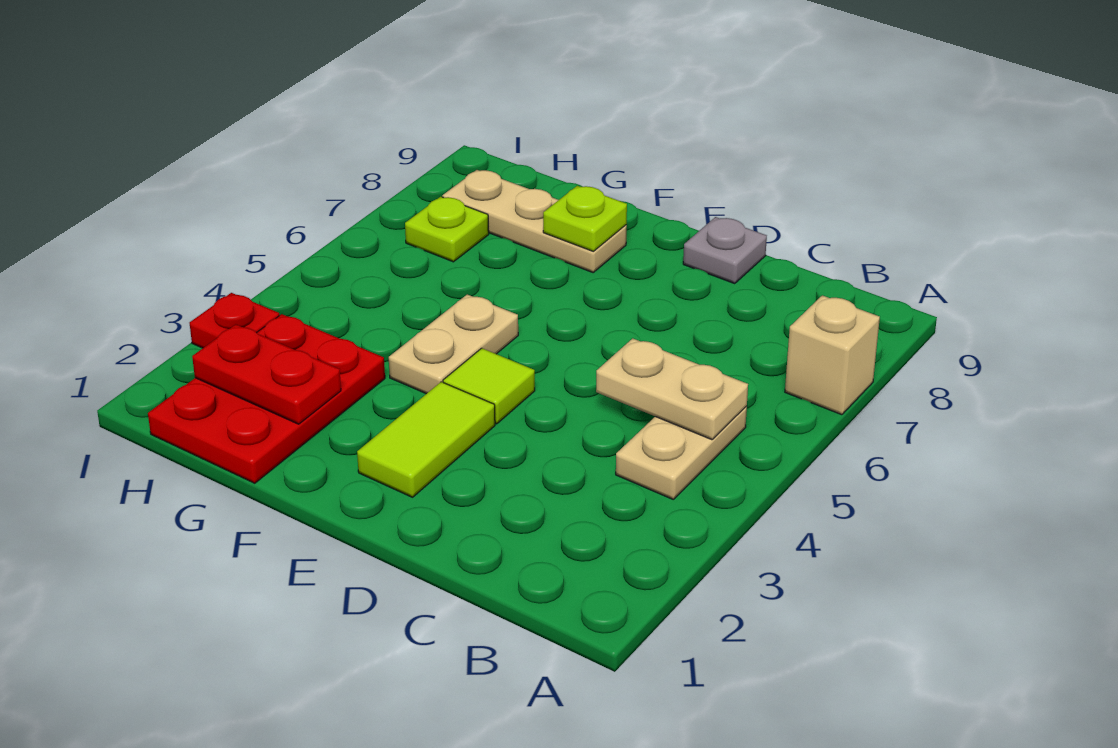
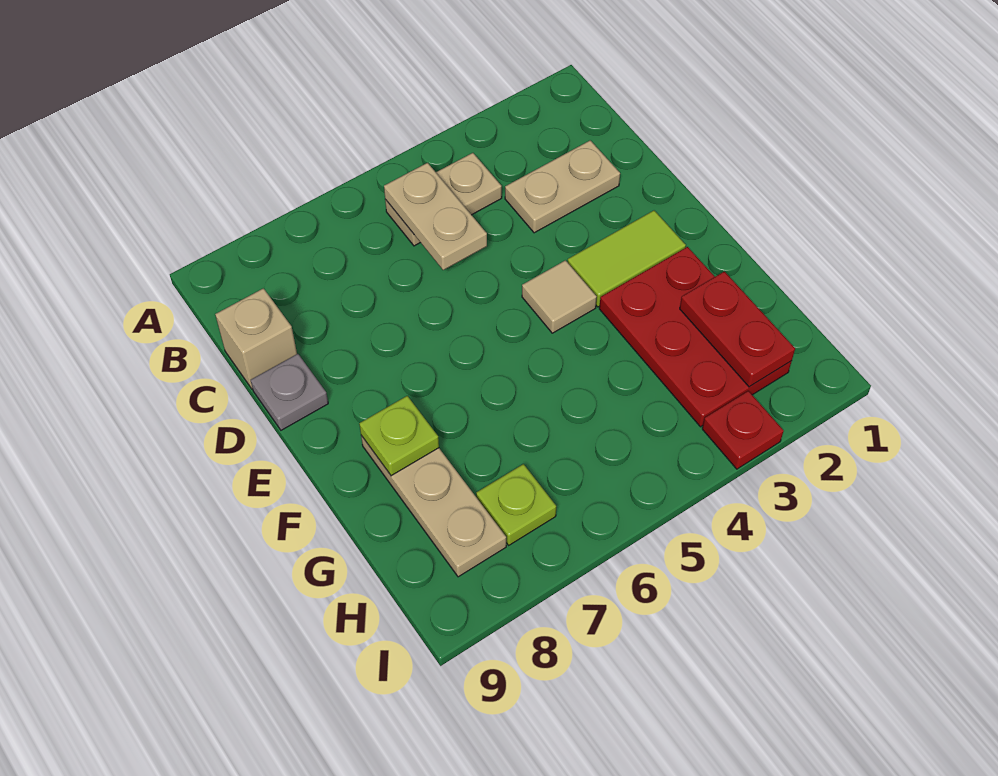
tan 1x1 brick [785,295,880,415] -> tan 1x1 brick moved to [215,288,297,389]
lime 1x1 tile [443,348,535,424] -> tan 1x1 tile [522,260,597,333]
tan 1x2 plate [389,294,518,394] -> tan 1x2 plate moved to [505,140,620,233]
red 2x3 plate [148,314,385,483] -> red 2x3 plate turned to [599,247,792,427]

